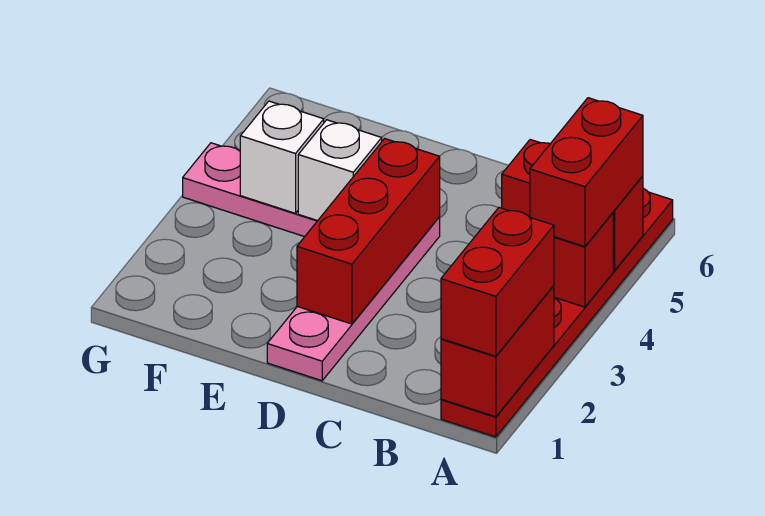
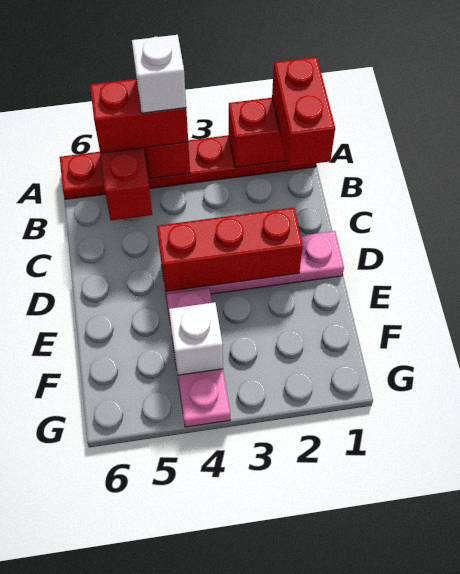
red 1x2 brick [441,208,554,356] -> red 1x2 brick turned to [272,57,335,167]
white 1x1 brick [298,120,382,221] -> white 1x1 brick moved to [132,35,186,113]

